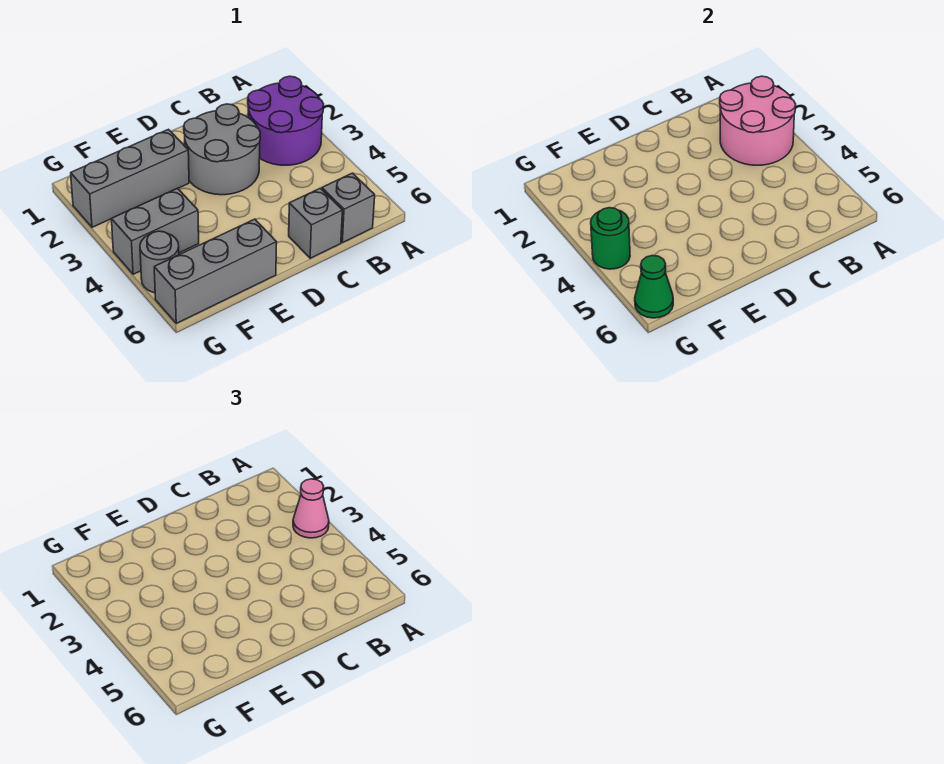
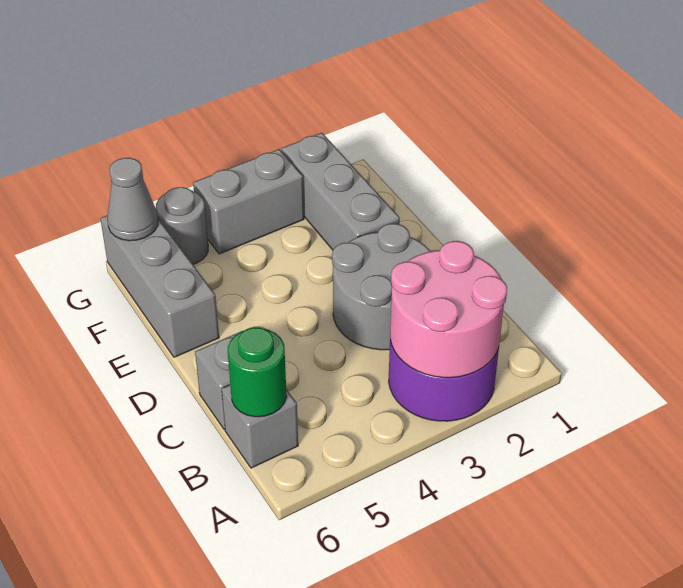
pink 1x1 cone [293,479,329,538] -> none
grey 1x2 brick [111,188,199,274] -> grey 1x2 brick turned to [193,149,304,254]
green 1x1 round brick [591,208,630,269] -> green 1x1 round brick moved to [228,327,287,417]
green 1x1 cone [635,255,673,318] -> grey 1x1 cone [107,158,158,241]

